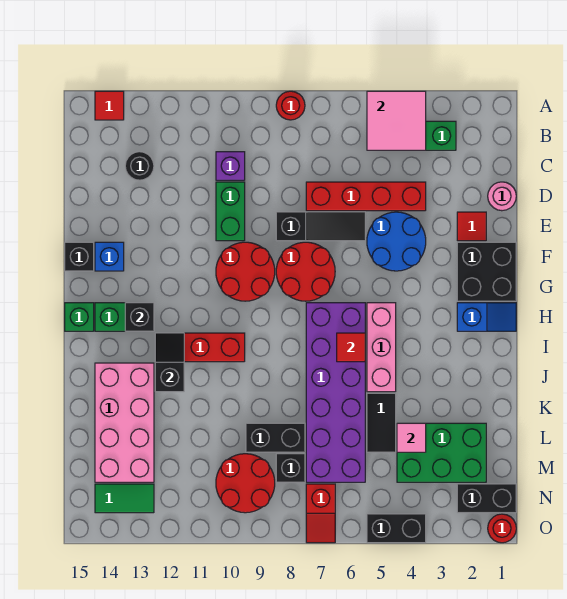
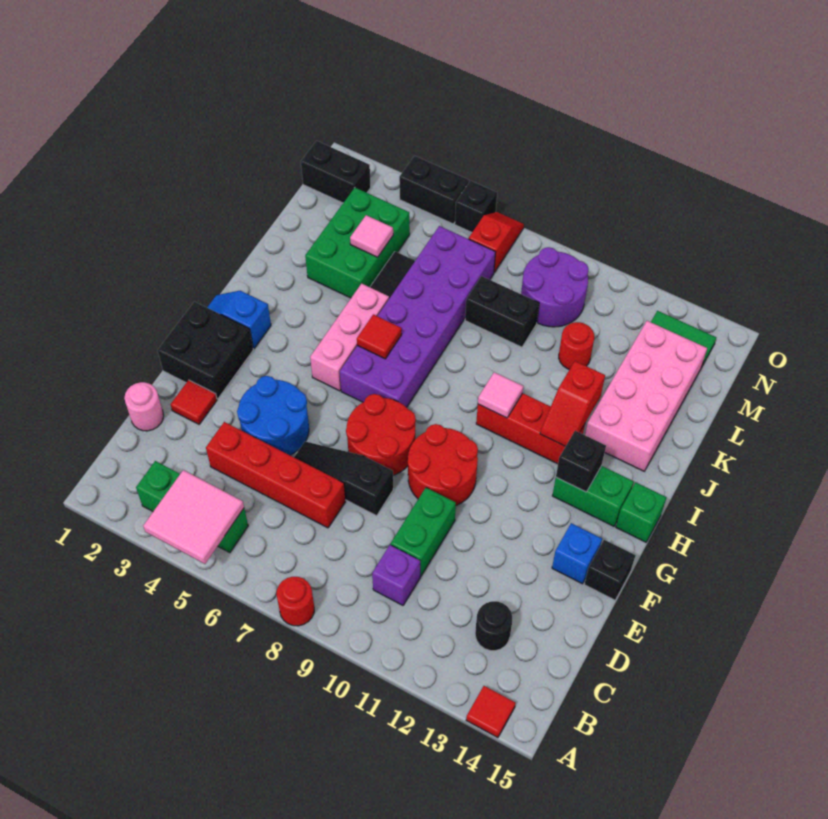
none -> pink 1x1 tile [478,372,523,418]
black 1x2 slope [155,333,184,392] -> red 1x2 slope [540,361,605,446]
green 2x3 brick [397,423,486,482] -> green 2x3 brick turned to [305,188,410,298]
black 1x1 brick [276,454,305,482] -> black 1x1 brick moved to [455,181,497,232]
red 2x2 round brick [216,454,275,513] -> purple 2x2 round brick [521,247,589,327]
red 1x1 round brick [488,514,516,543] -> red 1x1 round brick moved to [559,322,594,369]

